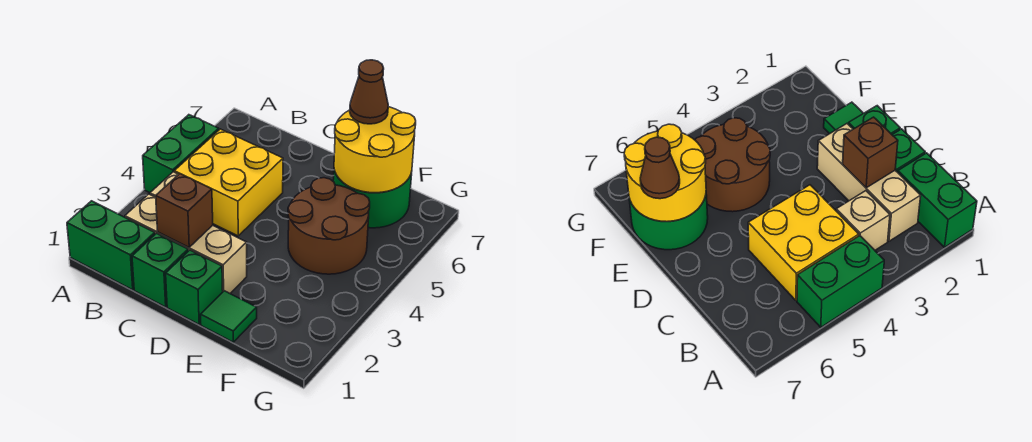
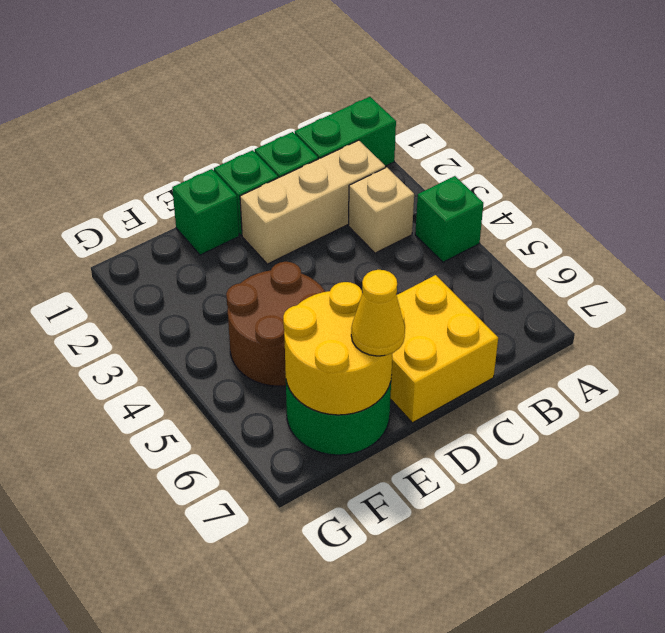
green 1x2 brick [143,115,219,193] -> green 1x1 brick [415,176,483,262]
yellow 2x2 brick [174,129,283,236] -> yellow 2x2 brick moved to [390,275,498,423]
brown 1x1 brick [156,174,213,247] -> none
green 1x1 tile [201,291,257,342] -> green 1x1 brick [172,169,239,255]
brown 1x1 cone [350,60,388,124] -> yellow 1x1 cone [351,270,405,356]

